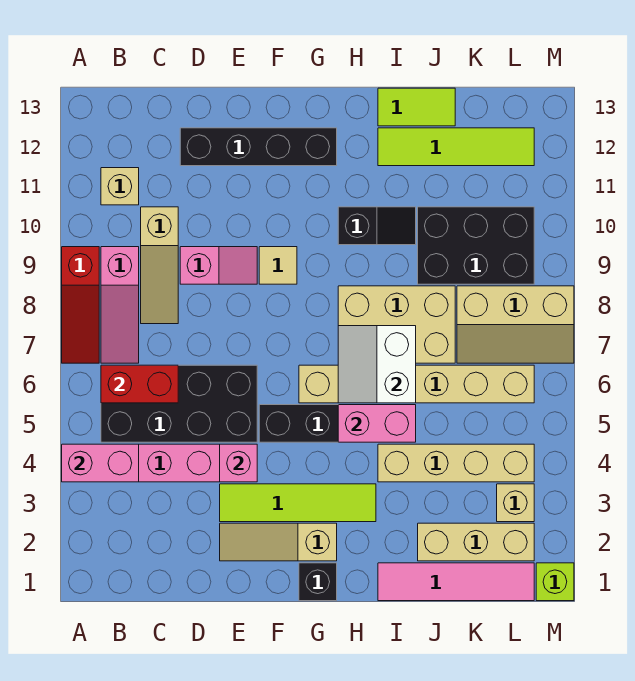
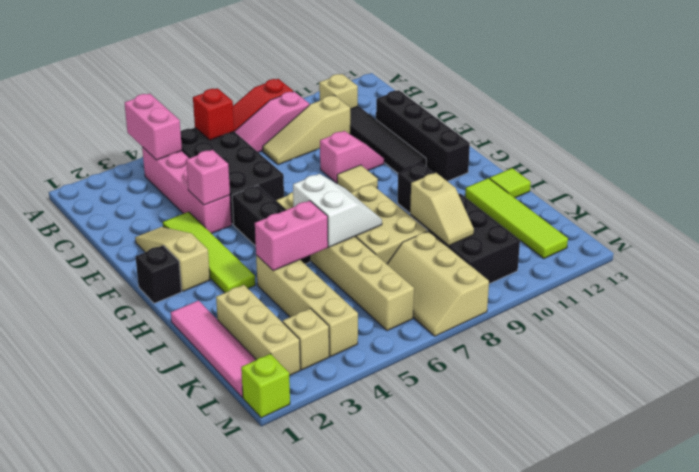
red 1x2 brick [101,365,178,403] -> red 1x1 brick [193,88,234,140]
none -> black 1x4 tile [350,106,426,173]
pink 1x2 slope [180,247,257,284] -> pink 1x2 slope turned to [320,131,384,183]
pink 1x2 brick [338,405,416,442] -> pink 1x2 brick turned to [255,201,328,271]
white 2x2 slope [338,326,416,403] -> white 2x2 slope turned to [293,174,382,247]
lime 1x2 tile [378,88,455,126] -> lime 1x1 tile [490,168,531,198]
none -> tan 1x2 slope [410,173,474,246]

